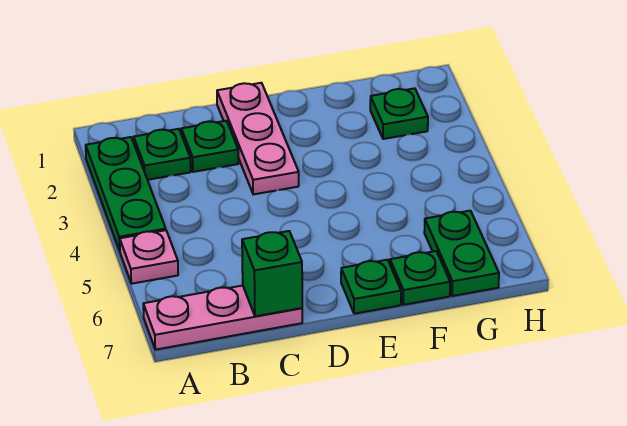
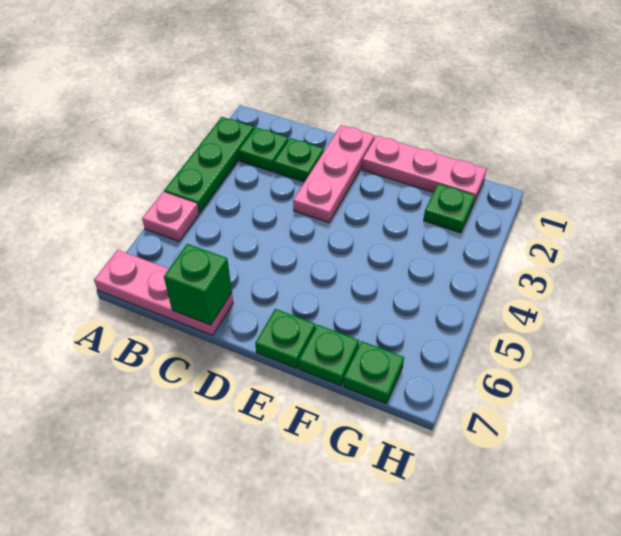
none -> pink 1x3 plate [362,136,487,204]
green 1x2 plate [424,211,499,296] -> green 1x1 plate [343,341,404,404]

